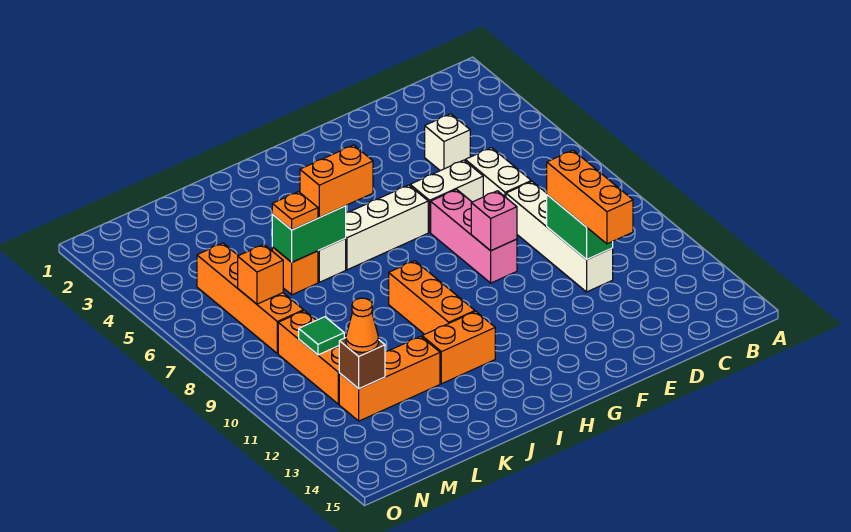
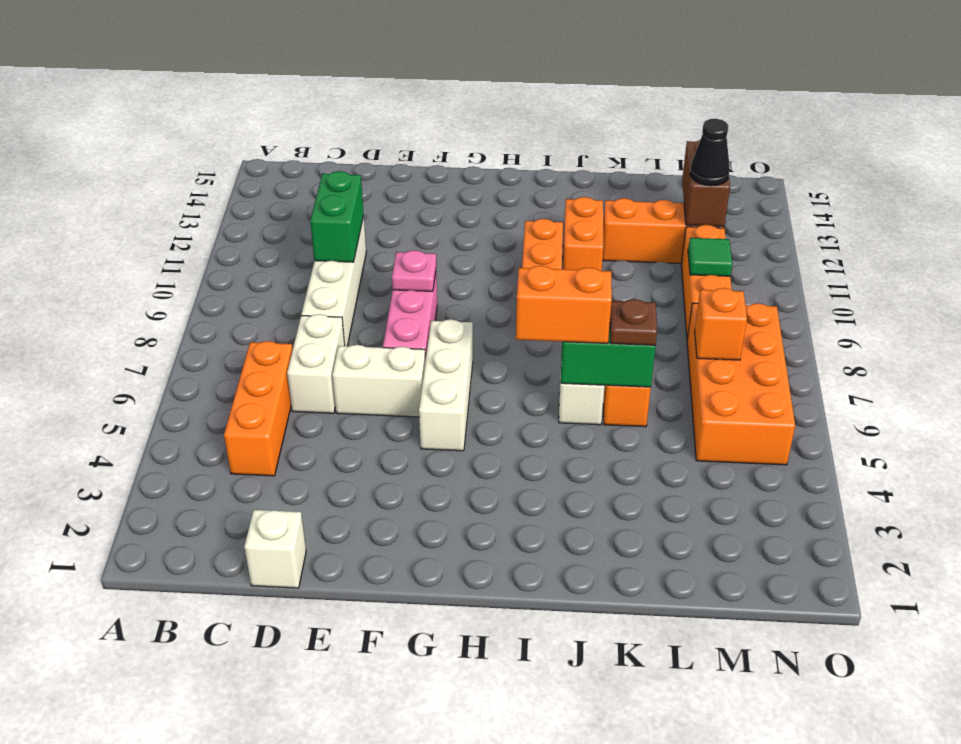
white 1x1 brick [425,114,470,171] -> white 1x1 brick moved to [244,510,306,588]
orange 1x3 brick [547,150,633,244] -> orange 1x3 brick moved to [224,341,293,476]
pink 1x1 brick [471,191,517,251] -> pink 1x1 plate [392,250,436,291]
white 1x3 brick [346,185,428,270] -> white 1x3 brick turned to [419,319,473,451]
orange 1x2 brick [422,311,495,384] -> orange 1x2 brick turned to [563,197,603,271]
orange 1x1 plate [272,192,318,230] -> brown 1x1 plate [610,299,657,345]
orange 1x4 brick [197,243,304,354] -> orange 2x4 brick [687,303,795,465]
brown 1x1 brick [339,338,385,389] -> brown 1x2 brick [682,140,730,226]
orange 1x1 cone [346,298,379,352] -> black 1x1 cone [690,119,730,186]

